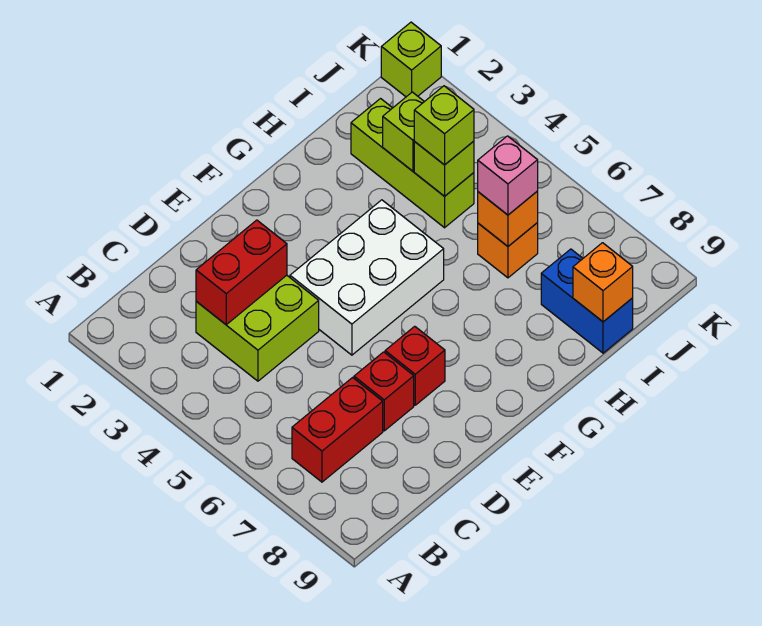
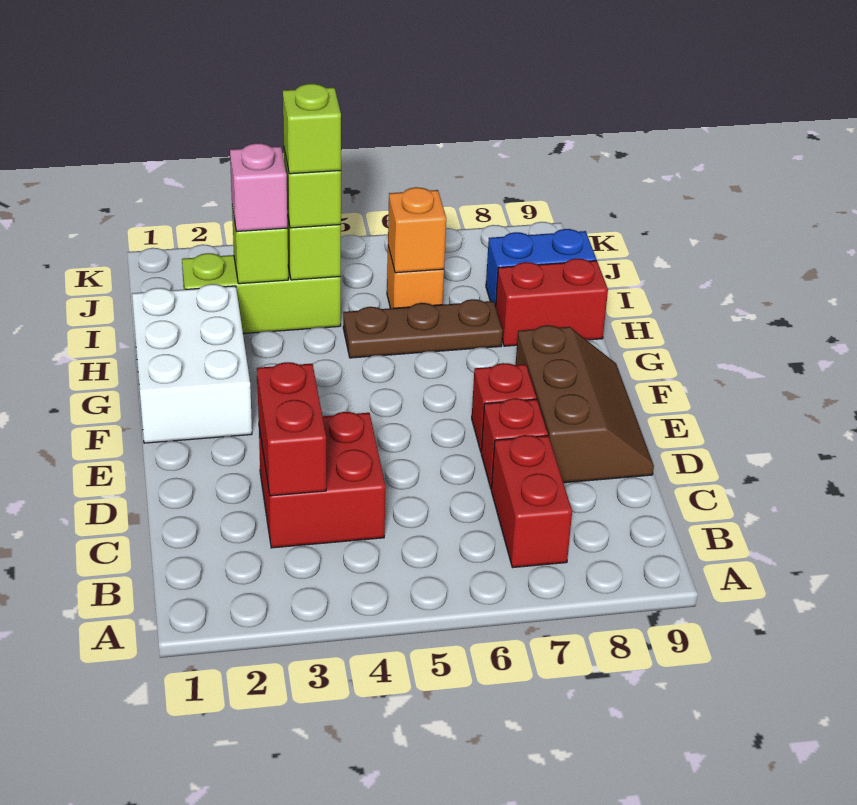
lime 2x2 brick [196,275,319,381] -> red 2x2 brick [259,412,386,548]
none -> brown 2x3 slope [516,325,654,483]
white 2x3 brick [290,200,444,355] -> white 2x3 brick moved to [132,284,252,443]
none -> brown 1x3 plate [343,299,503,358]
none -> red 1x2 brick [496,259,608,346]
pink 1x1 brick [478,136,538,215] -> pink 1x1 brick moved to [230,143,287,232]
orange 1x1 brick [573,243,633,322] -> none
lime 1x1 brick [381,22,441,97] -> lime 1x1 brick moved to [283,84,341,174]

